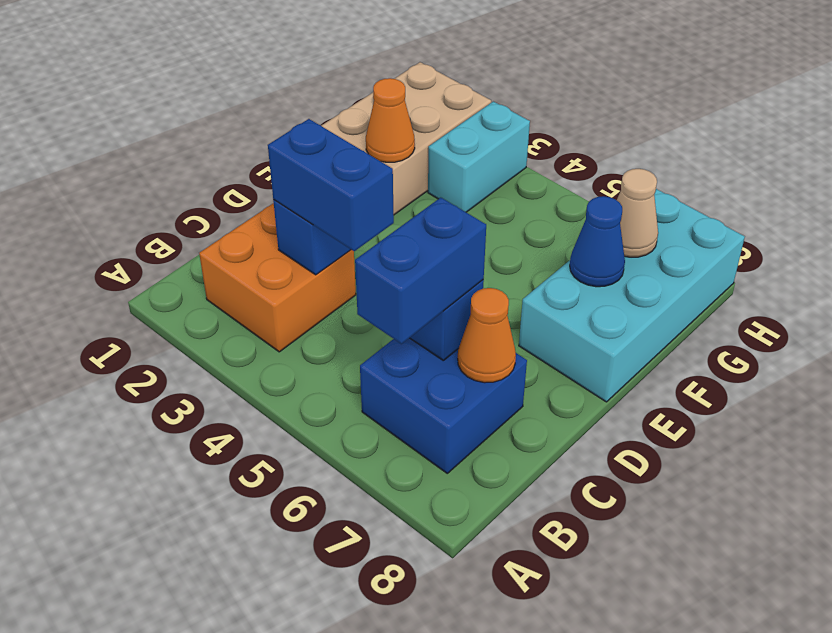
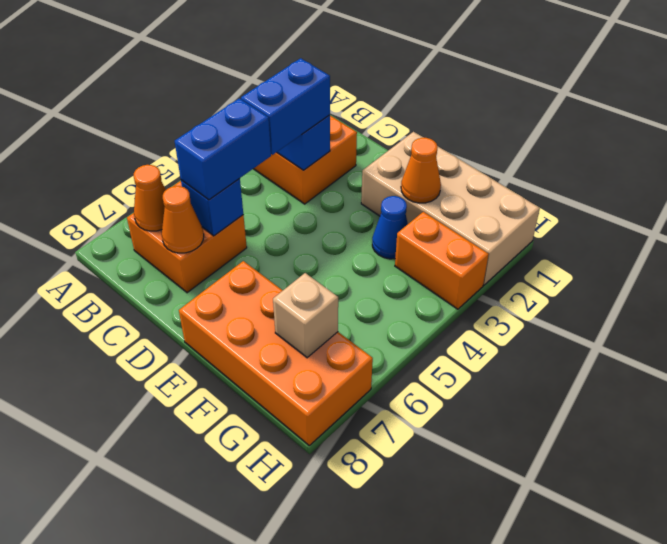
blue 2x2 brick [360,338,527,473] -> orange 2x2 brick [127,181,247,293]
blue 1x2 brick [355,198,486,344] -> blue 1x2 brick turned to [175,98,271,200]
none -> orange 1x1 cone [134,165,166,231]
cyan 2x4 brick [519,189,745,402] -> orange 2x4 brick [179,261,373,445]
blue 1x1 cone [570,196,625,287] -> blue 1x1 cone moved to [372,196,408,259]
cyan 1x2 brick [428,101,530,212] -> orange 1x2 brick [395,212,489,309]
tan 1x1 cone [617,169,658,257] -> tan 1x1 brick [273,273,338,358]

